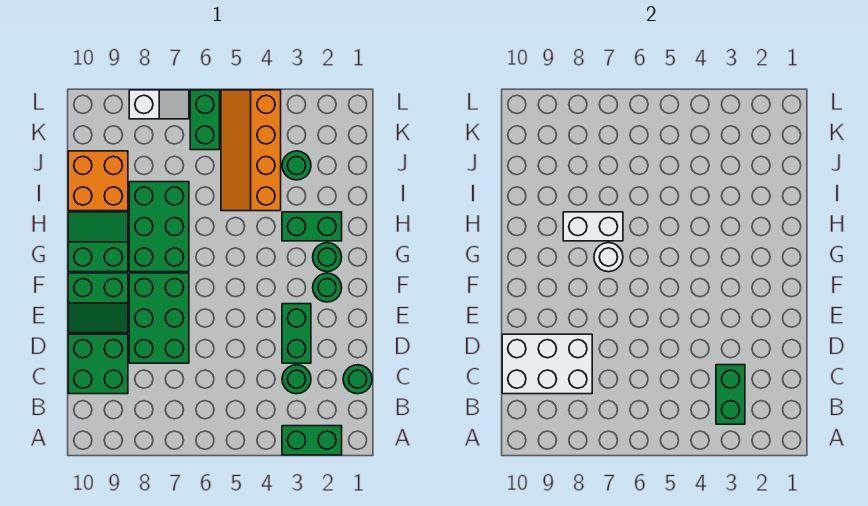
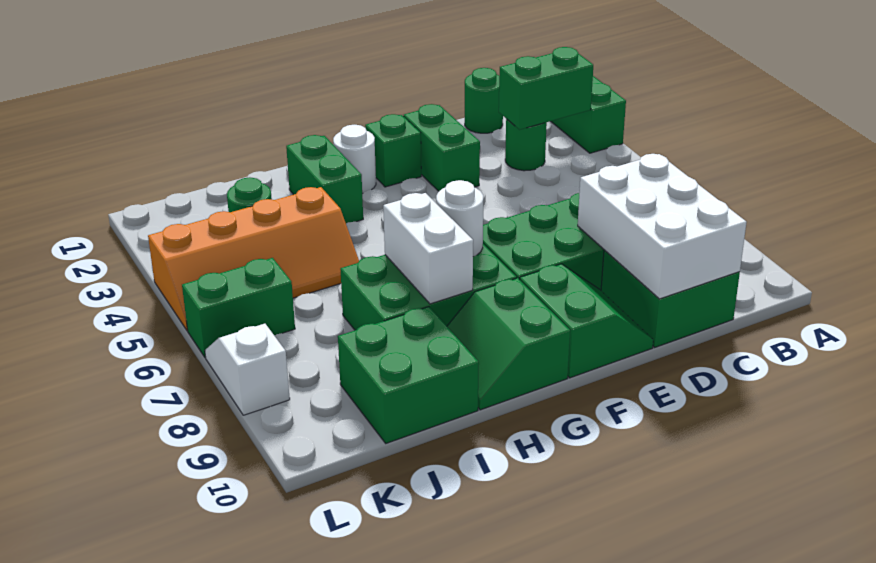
green 1x2 brick [282,304,311,363] -> green 1x2 brick turned to [404,104,480,191]
green 1x1 round brick [313,273,342,302] -> green 1x1 brick [365,114,421,187]
green 1x1 round brick [313,243,342,272] -> white 1x1 round brick [333,125,376,193]
orange 2x2 brick [68,151,128,211] -> green 2x2 brick [338,307,479,443]

